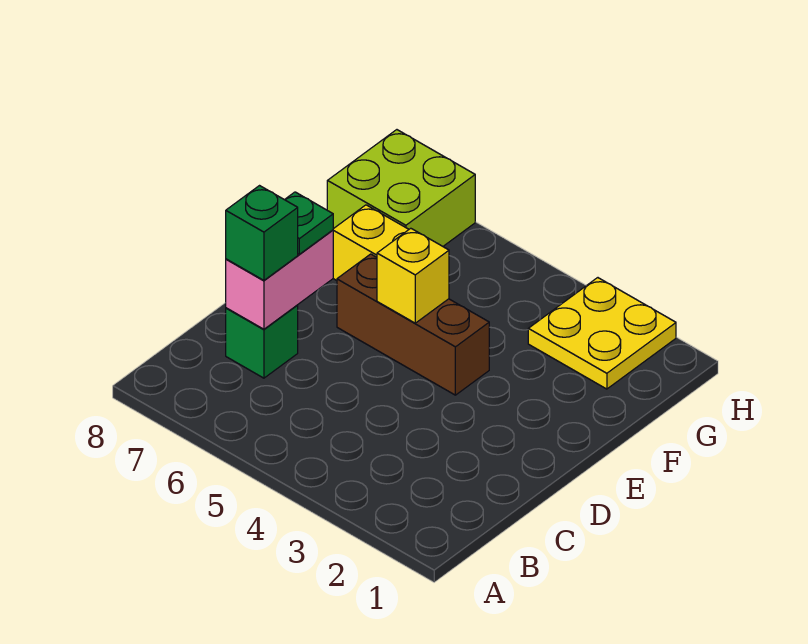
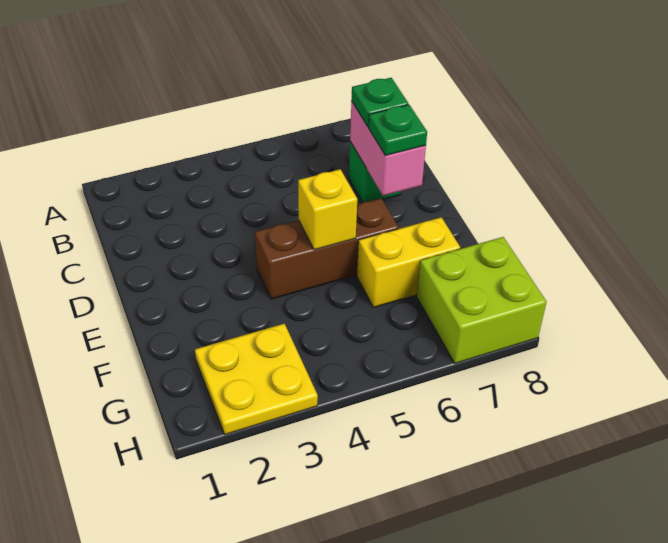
green 1x1 brick [226,186,298,280] -> green 1x1 plate [352,78,408,126]

